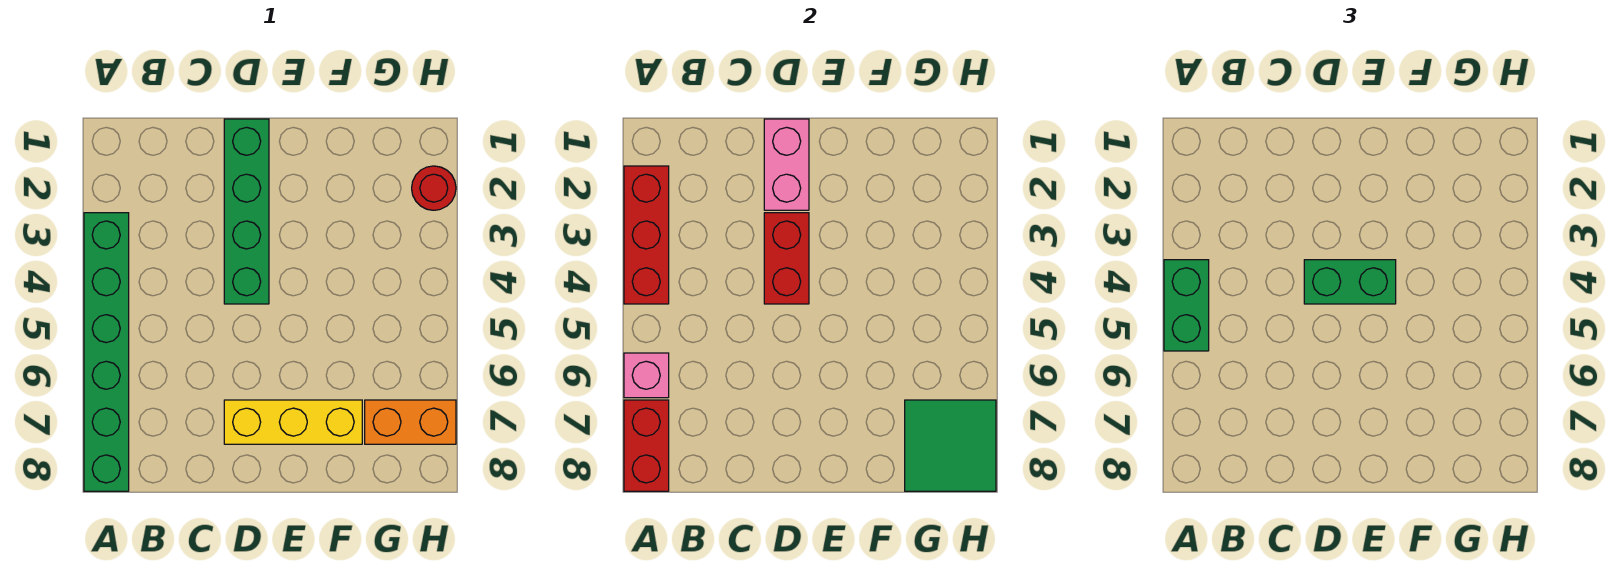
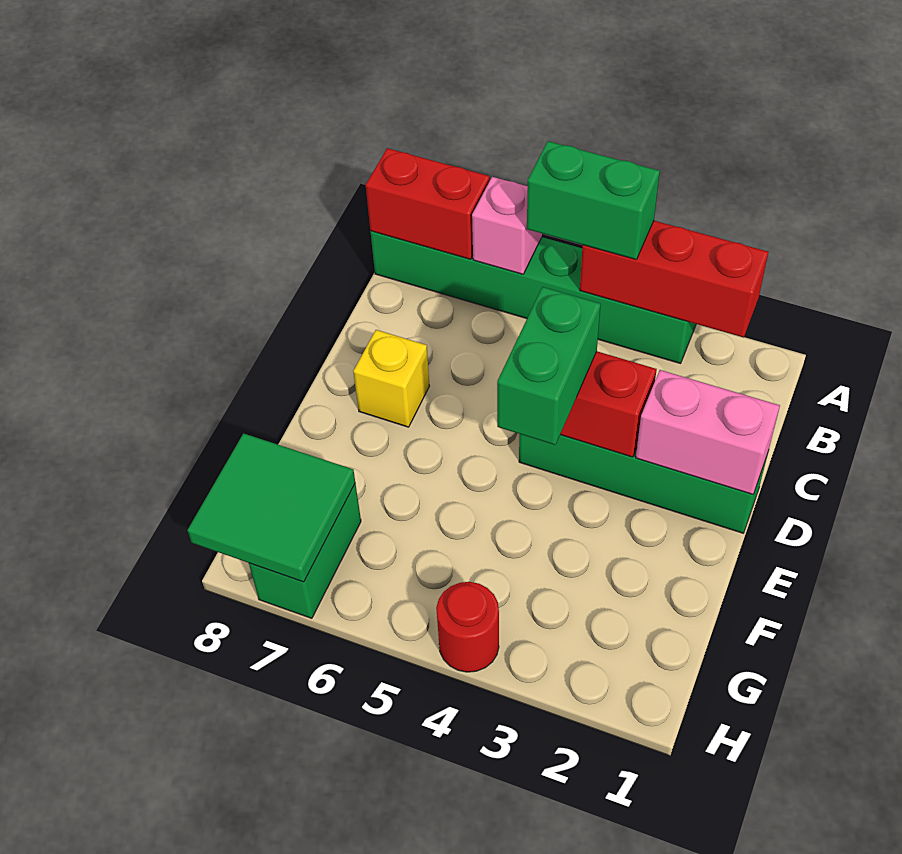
yellow 1x3 brick [224,400,362,444] -> yellow 1x1 brick [353,330,429,427]
orange 1x2 brick [365,400,456,444] -> green 1x2 brick [249,483,361,618]
red 1x1 round brick [412,166,456,210] -> red 1x1 round brick moved to [436,582,499,672]

